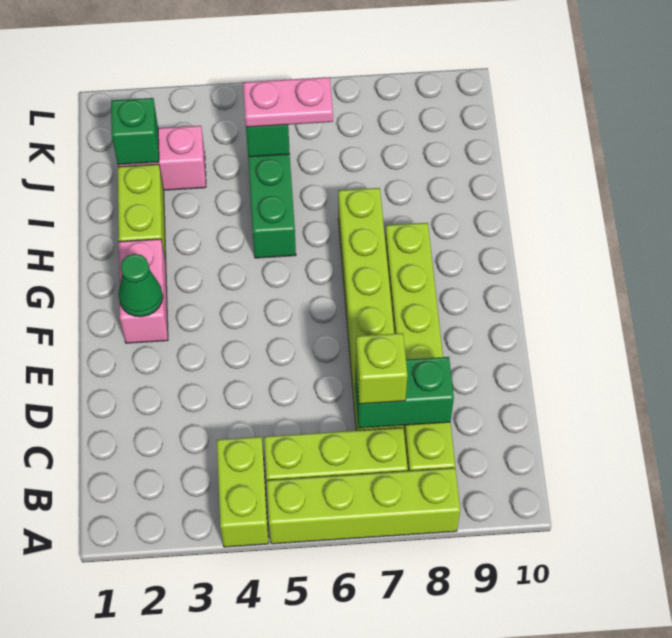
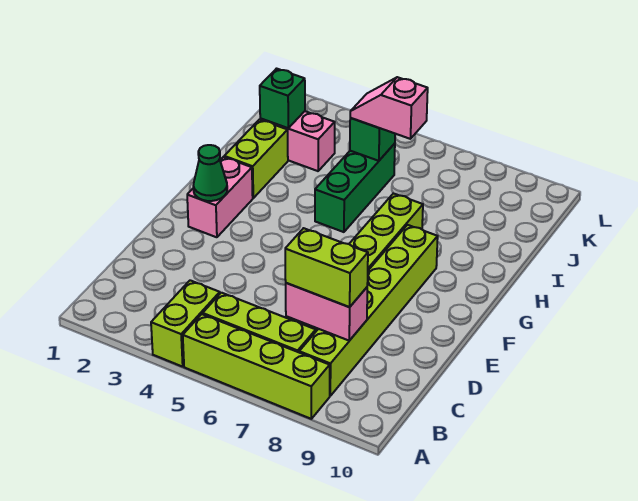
green 1x2 brick [355,357,454,428] -> pink 1x2 brick [286,283,367,341]
lime 1x1 brick [356,333,408,404] -> lime 1x2 brick [285,228,368,307]
pink 1x2 plate [243,77,333,127] -> pink 1x2 slope [350,77,428,139]

